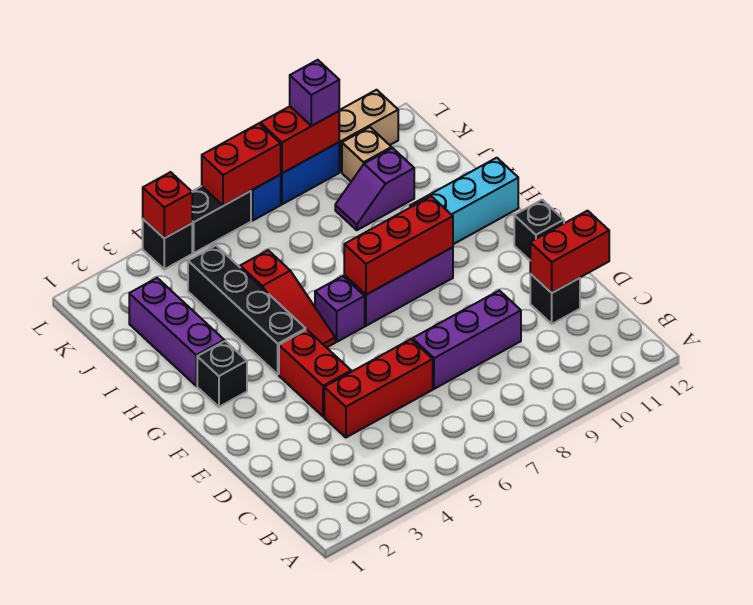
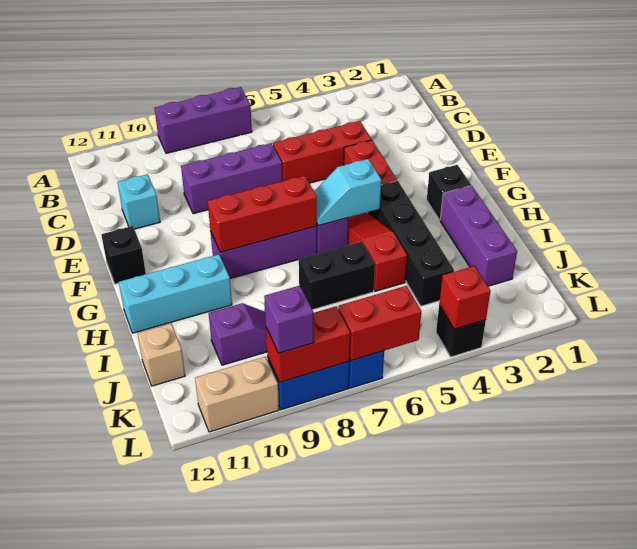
none -> purple 1x3 brick [155,87,252,153]
black 1x1 brick [530,274,580,324] -> cyan 1x1 brick [118,174,160,229]
red 1x2 brick [530,211,609,293] -> none
none -> cyan 1x2 slope [314,159,381,226]
tan 1x1 brick [342,127,392,181] -> tan 1x1 brick moved to [138,324,185,386]
black 1x2 brick [192,186,251,253] -> black 1x2 brick moved to [299,242,375,310]

